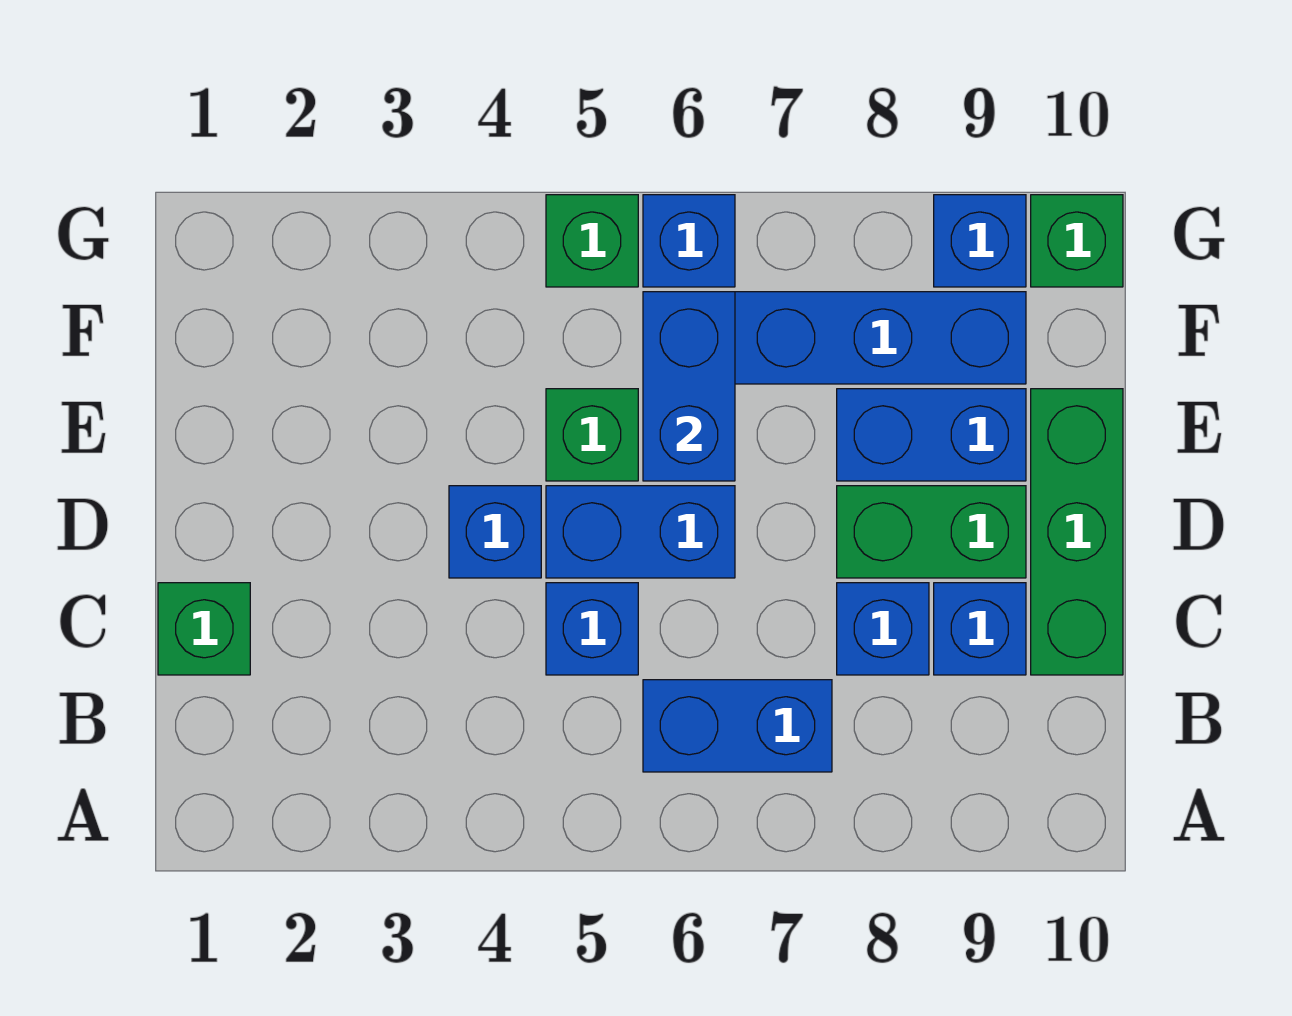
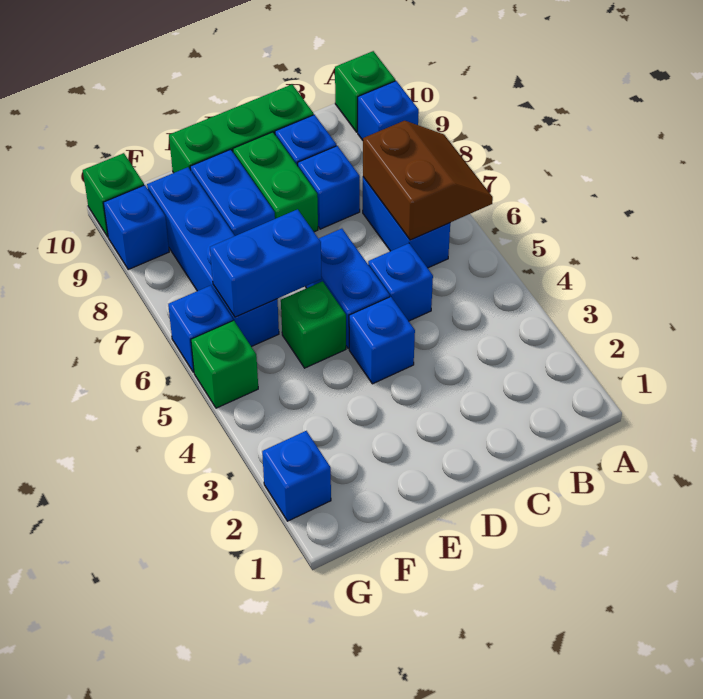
none -> brown 2x2 slope [363,121,493,240]
none -> blue 1x1 brick [358,81,419,140]
green 1x1 brick [158,583,250,675] -> green 1x1 brick moved to [335,51,395,132]
none -> blue 1x1 brick [262,431,331,521]

